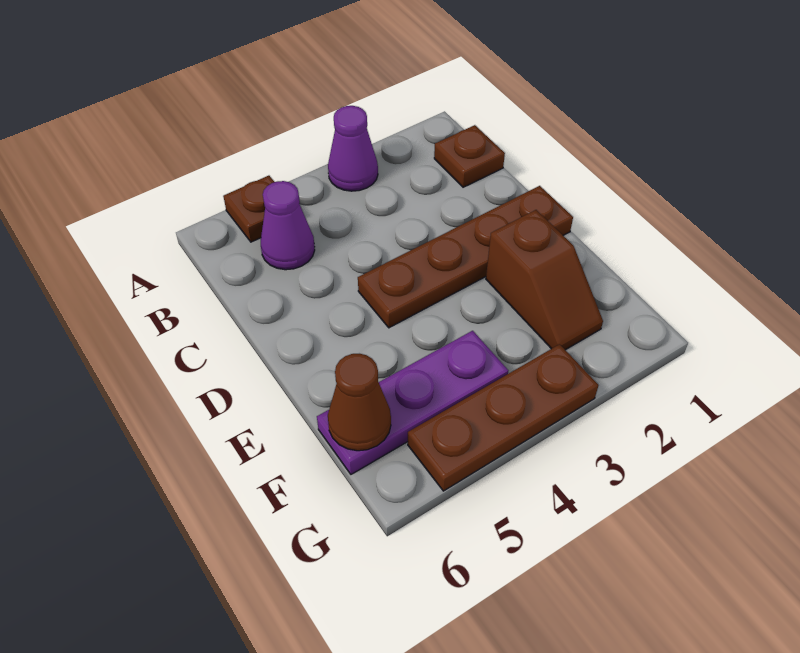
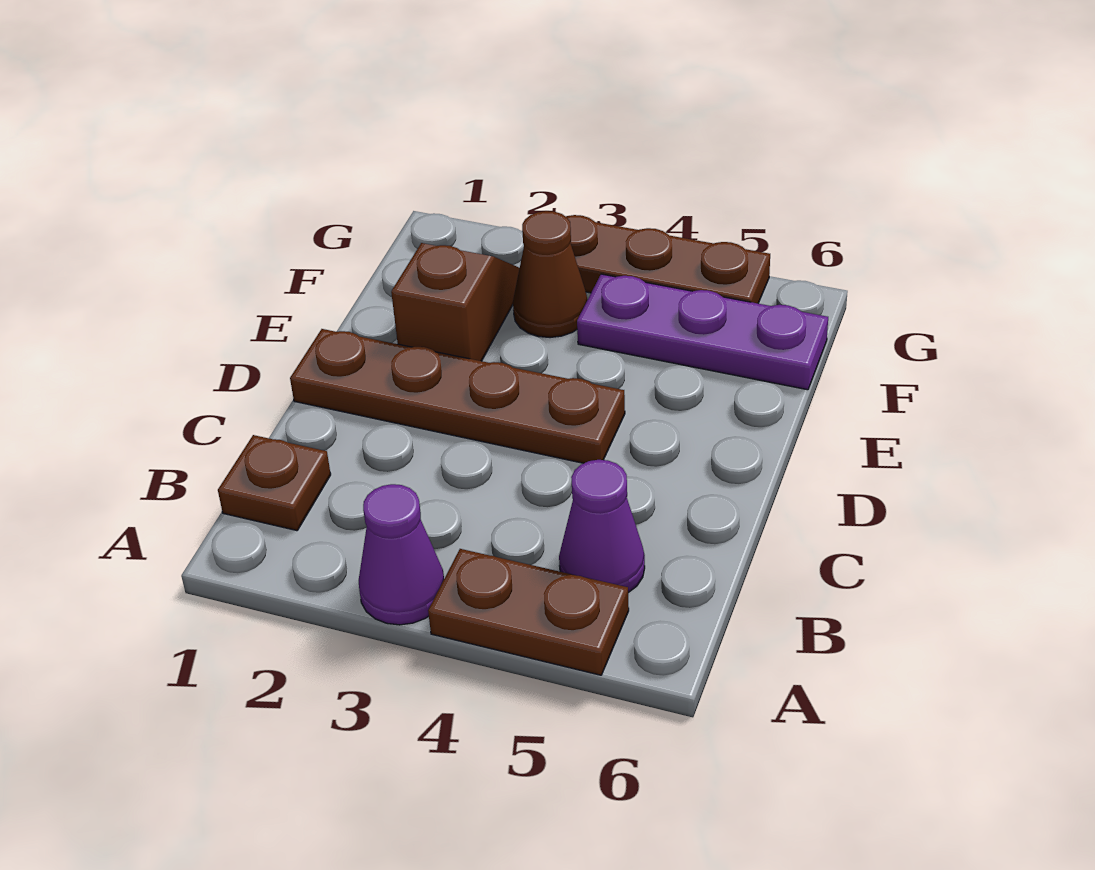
brown 1x1 plate [223,176,274,242] -> brown 1x2 plate [428,549,629,675]
brown 1x1 cone [328,354,391,451] -> brown 1x1 cone moved to [513,211,588,338]

